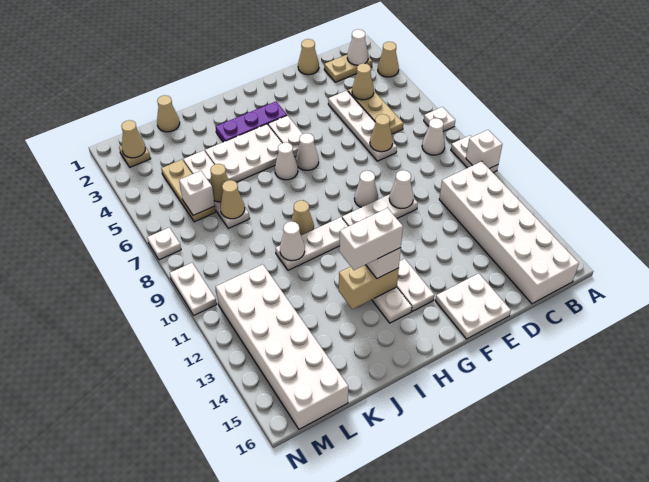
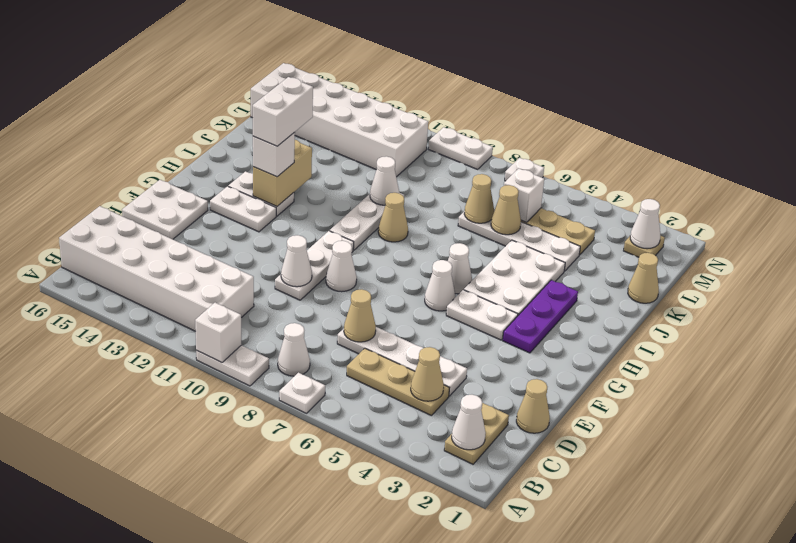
tan 1x1 cone [378,42,399,77] -> none
tan 1x1 cone [121,120,145,158] -> white 1x1 cone [630,199,660,249]

